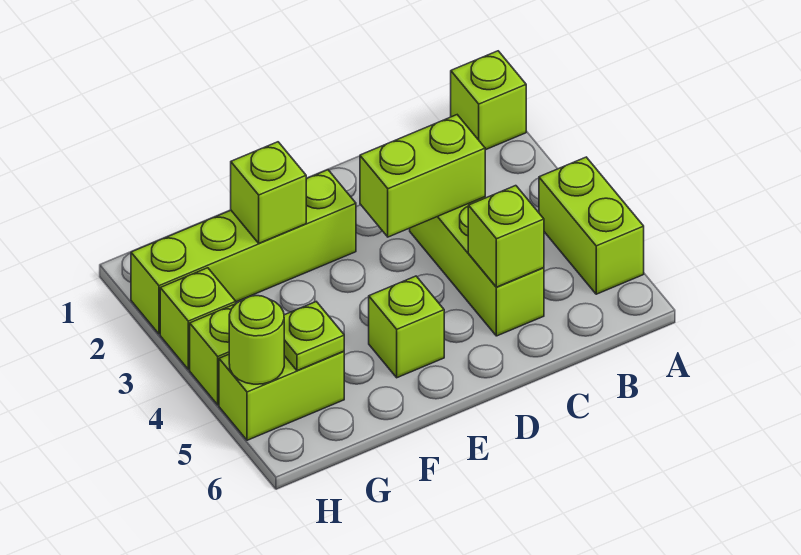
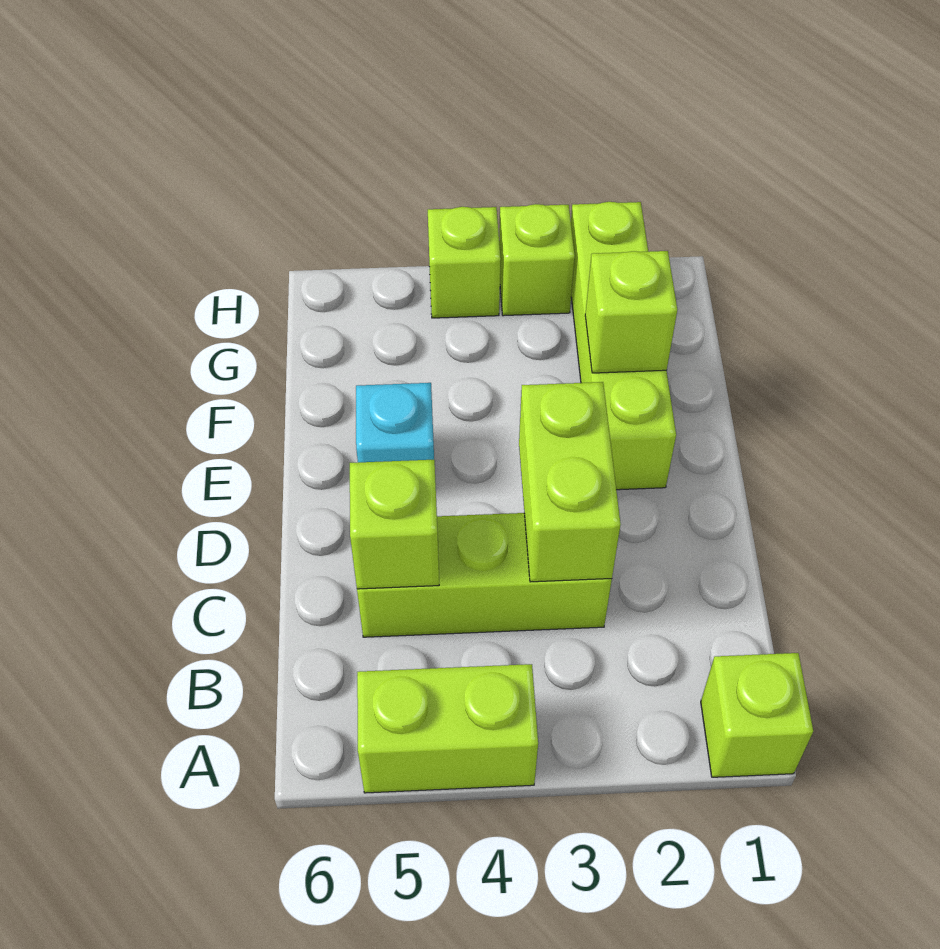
lime 1x1 brick [369,276,444,378] -> cyan 1x1 brick [356,383,434,462]
lime 1x2 brick [219,351,344,440] -> none
lime 1x1 plate [284,302,344,371] -> none
lime 1x1 round brick [229,296,284,384] -> none

